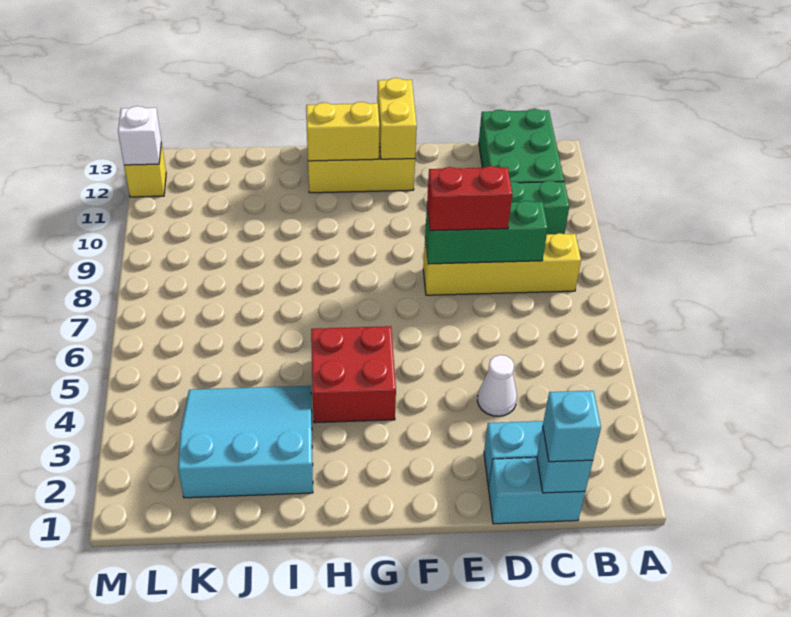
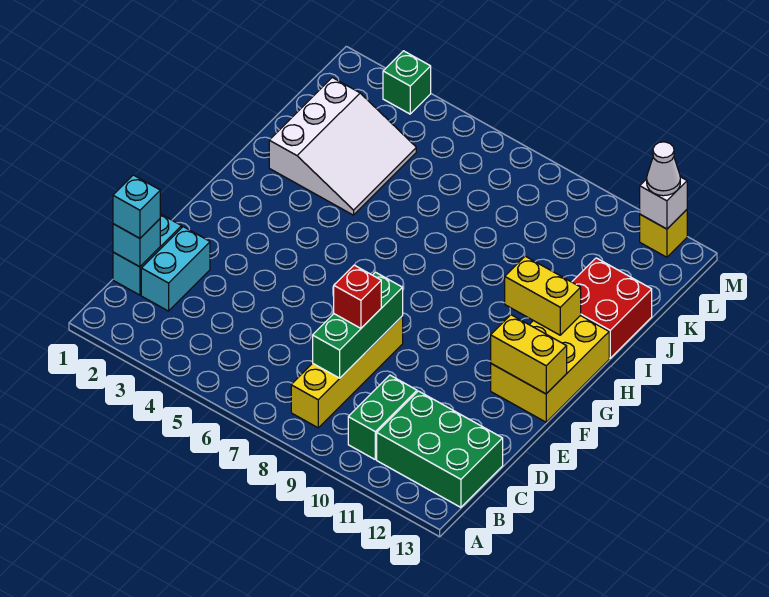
white 1x1 cone [477,355,517,416] -> white 1x1 cone moved to [647,142,680,196]
red 1x2 brick [427,166,512,231] -> red 1x1 brick [334,265,381,328]
red 2x2 brick [311,326,396,423] -> red 2x2 brick moved to [572,258,652,358]
yellow 1x2 brick [306,102,380,161] -> yellow 1x2 brick turned to [505,256,581,335]
cyan 3x3 slope [178,386,313,498] -> white 3x3 slope [269,78,416,215]
none -> green 1x1 brick [383,51,431,114]

